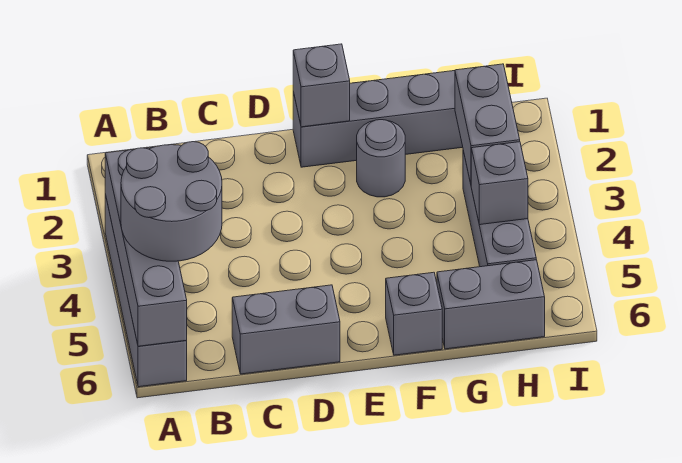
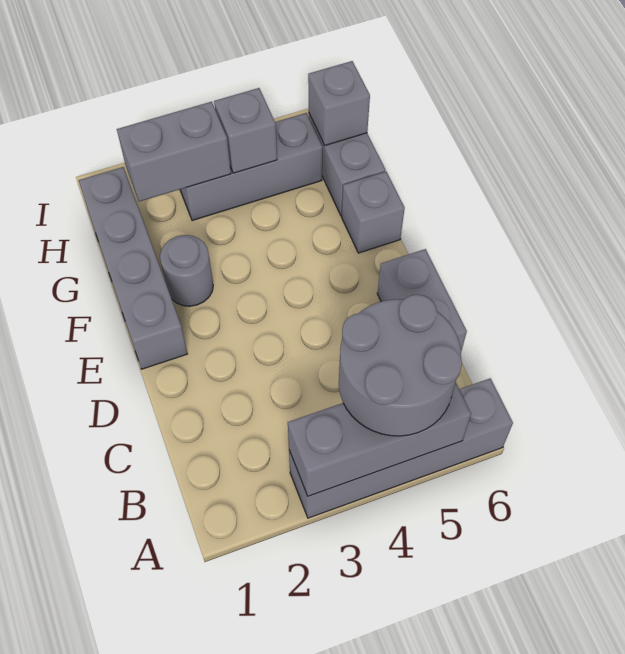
grey 1x4 brick [105,147,187,346] -> grey 1x3 brick [288,383,471,496]
grey 1x1 brick [293,44,350,127] -> grey 1x1 brick moved to [308,61,370,145]

